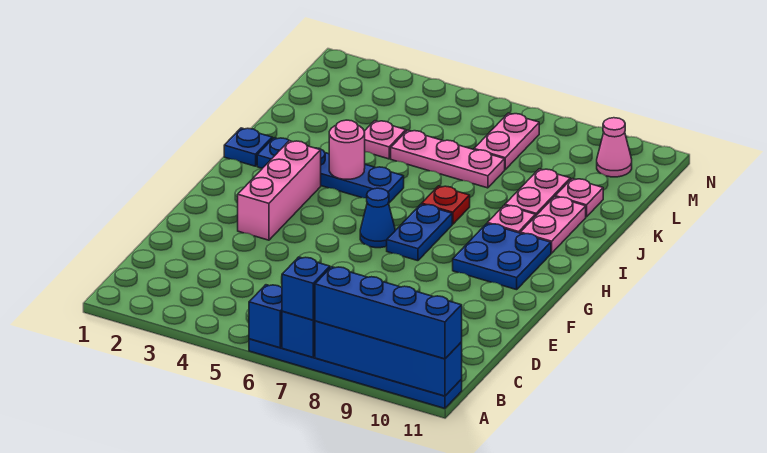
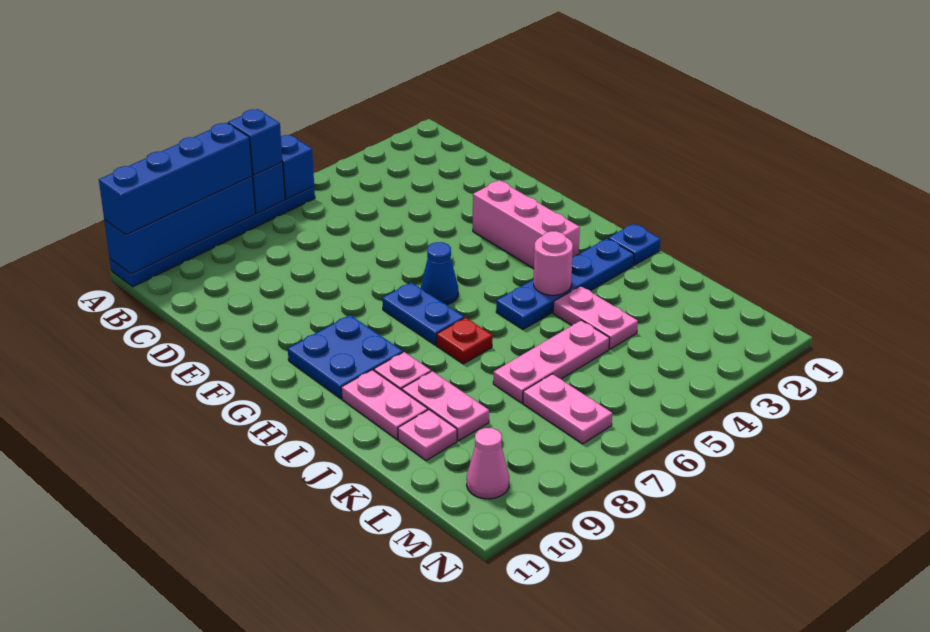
pink 1x1 plate [364,121,406,159] -> pink 1x2 plate [553,286,638,349]

